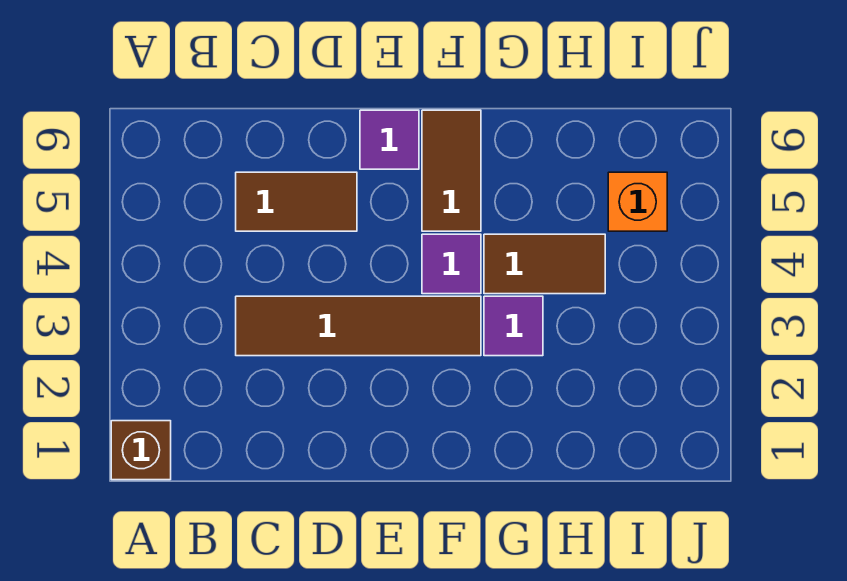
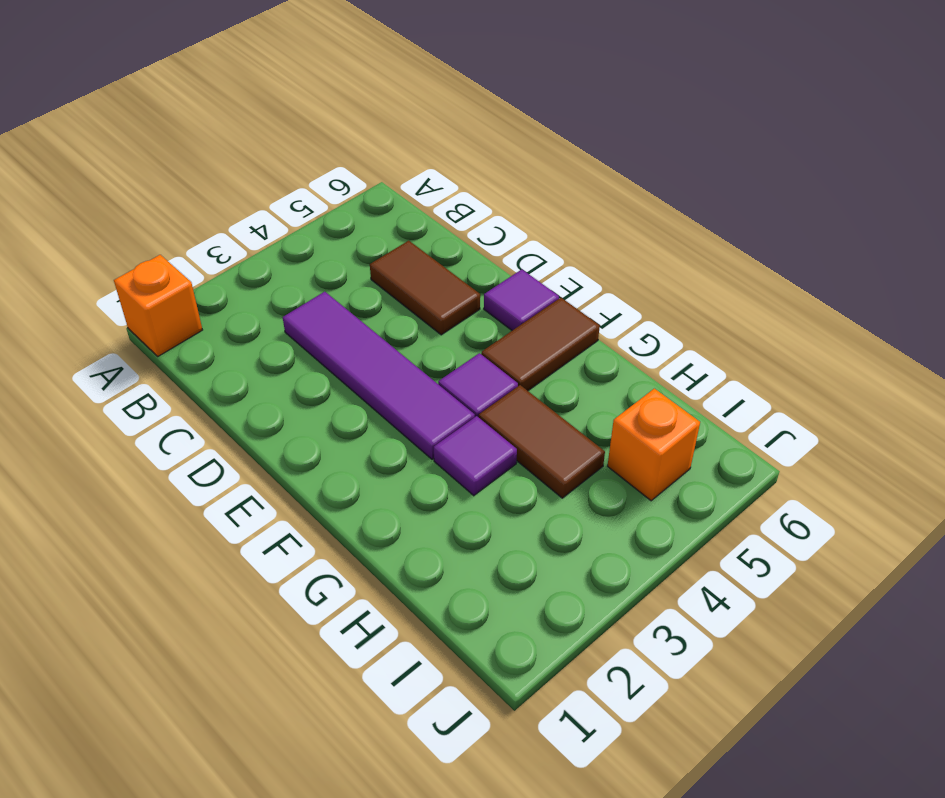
brown 1x1 brick [111,421,171,480] -> orange 1x1 brick [114,255,202,356]
brown 1x4 tile [236,296,481,356] -> purple 1x4 tile [283,292,475,460]

